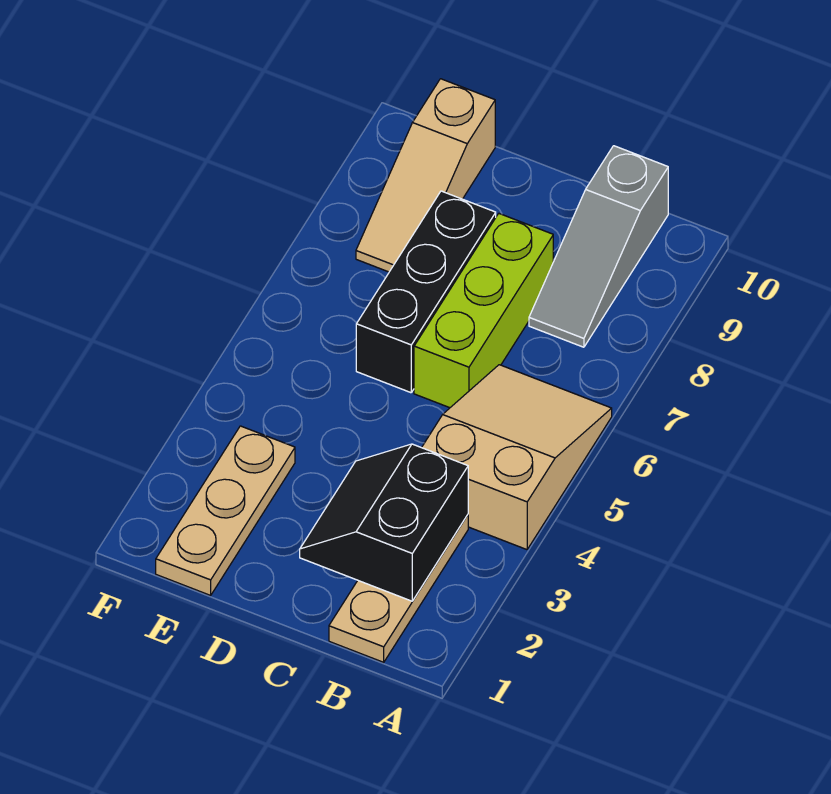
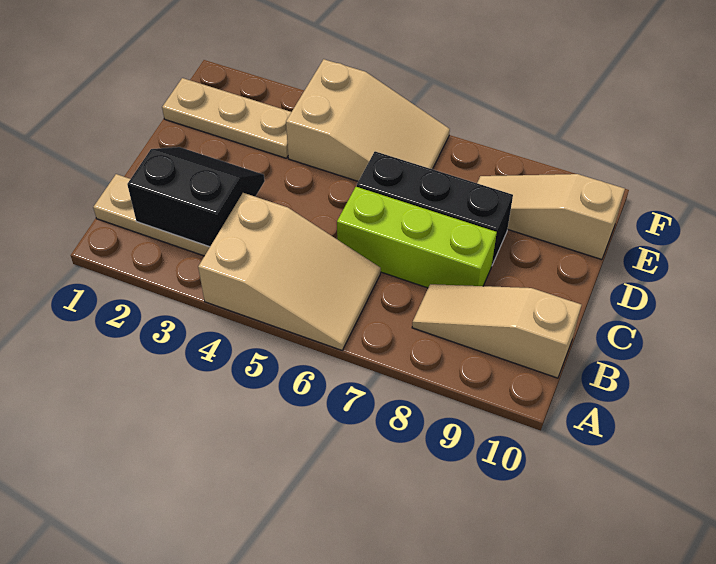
grey 1x3 slope [529,146,668,347] -> tan 1x3 slope [412,284,581,378]
none -> tan 2x3 slope [286,59,450,181]

